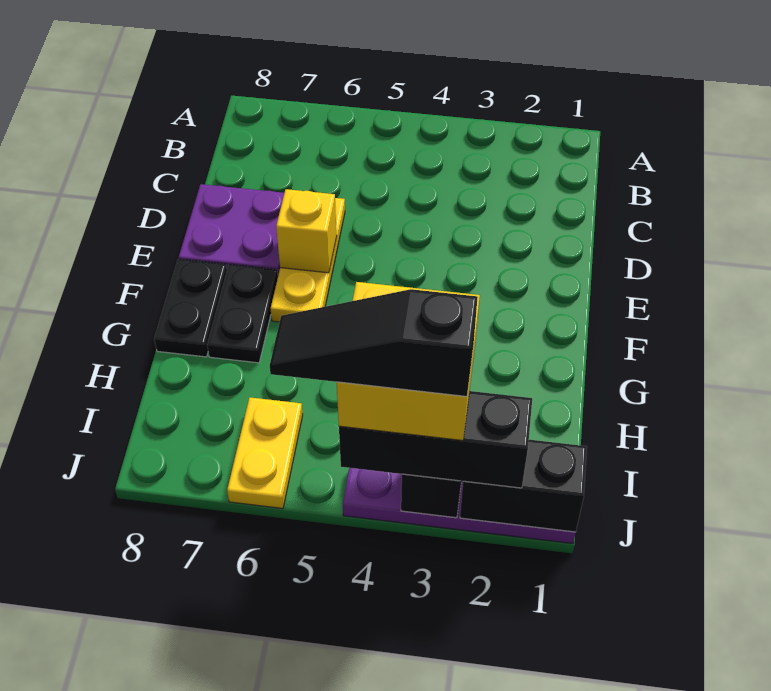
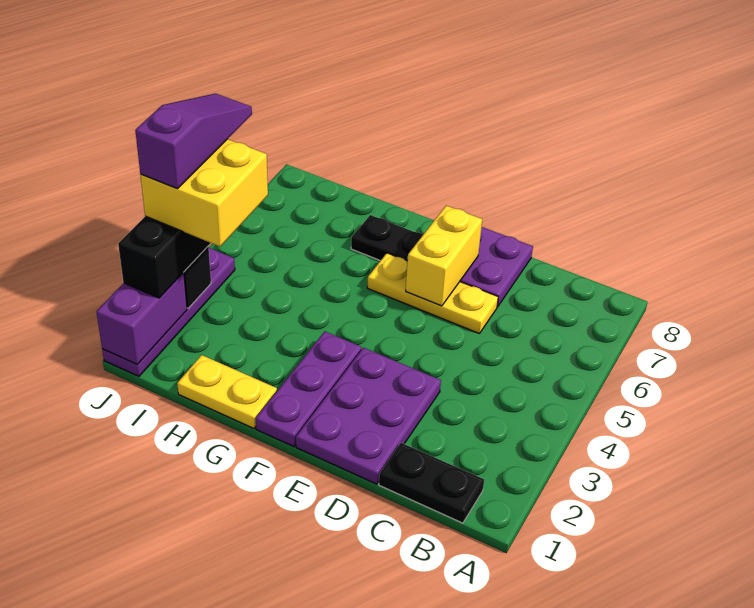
none -> purple 2x3 plate [296,348,441,484]
yellow 1x1 brick [276,189,337,273] -> yellow 1x2 brick [406,206,482,306]
none -> purple 1x3 plate [256,331,361,447]
black 1x2 plate [154,259,227,357] -> black 1x2 plate moved to [379,443,484,523]
yellow 1x2 plate [227,397,303,508] -> yellow 1x2 plate moved to [177,355,277,428]
black 1x2 brick [460,440,587,532] -> purple 1x2 brick [96,273,187,364]
black 1x3 slope [270,289,478,396] -> purple 1x3 slope [135,93,252,189]

